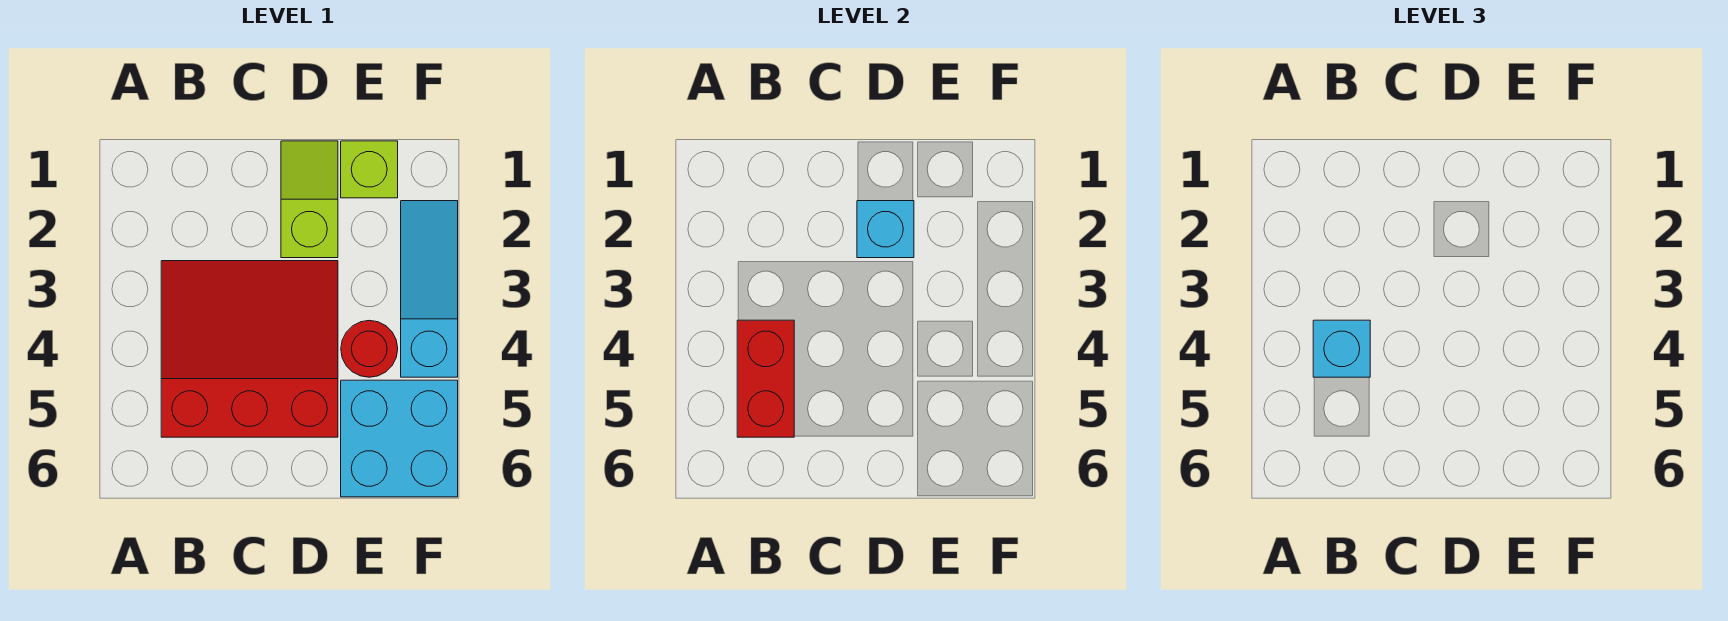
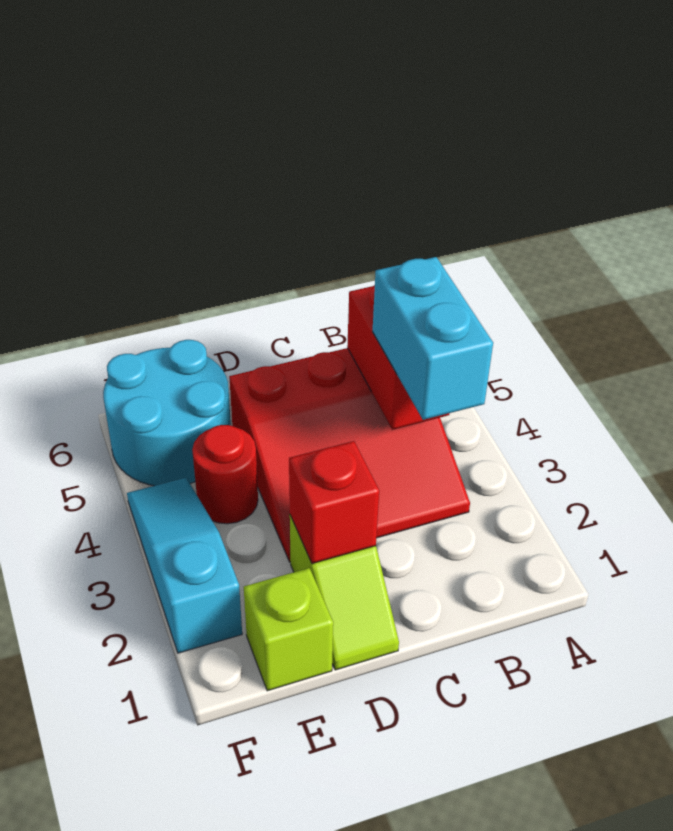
cyan 1x1 brick [1313,320,1370,377] -> cyan 1x2 brick [373,257,493,420]
cyan 1x1 brick [857,201,914,258] -> red 1x1 brick [289,441,379,564]
cyan 2x2 brick [341,380,458,497] -> cyan 2x2 round brick [103,340,231,486]
cyan 1x3 slope [401,201,458,377] -> cyan 1x3 slope turned to [127,478,242,653]

